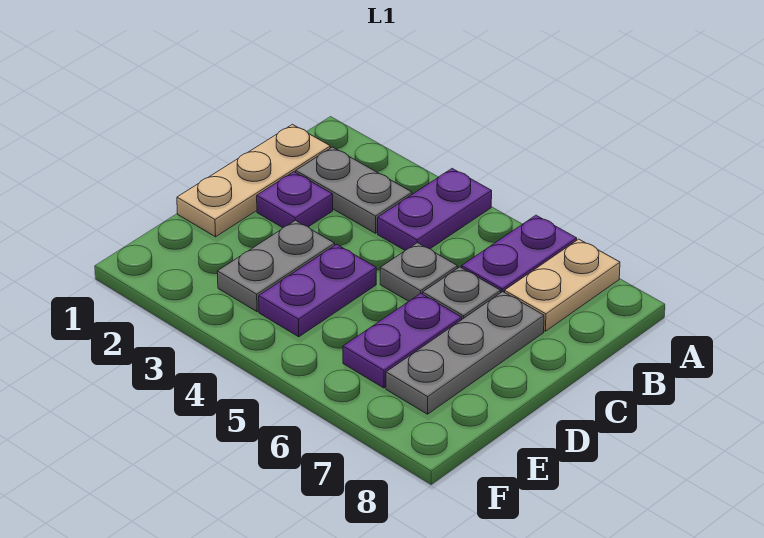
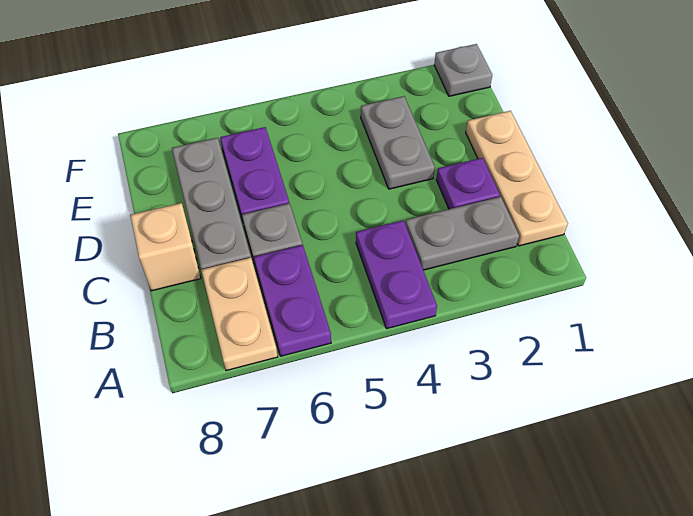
grey 1x1 plate [380,243,458,301] -> grey 1x1 plate moved to [434,44,492,96]
none -> tan 1x1 brick [130,203,201,291]
purple 1x2 plate [259,244,376,337] -> none

